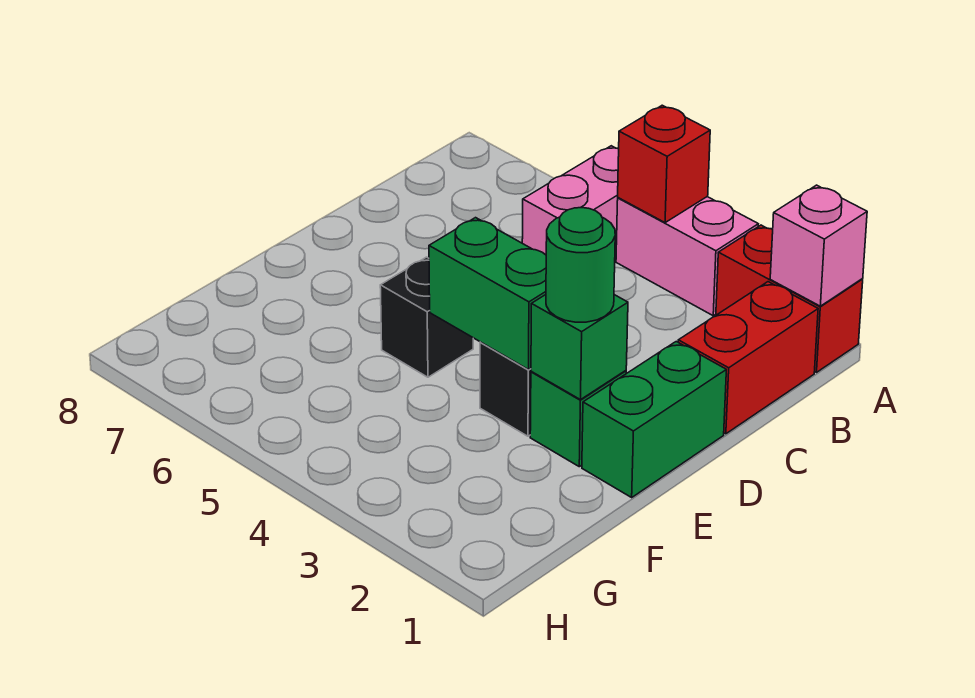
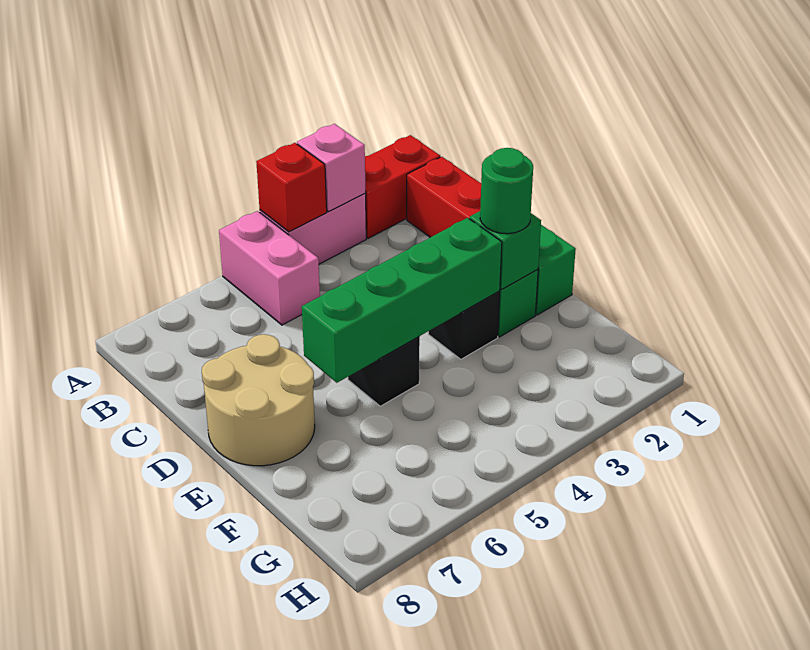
pink 1x1 brick [770,185,867,306] -> pink 1x1 brick moved to [297,124,366,212]
none -> tan 2x2 round brick [202,334,315,466]
green 1x2 brick [429,218,546,370] -> green 1x4 brick [302,218,502,383]

